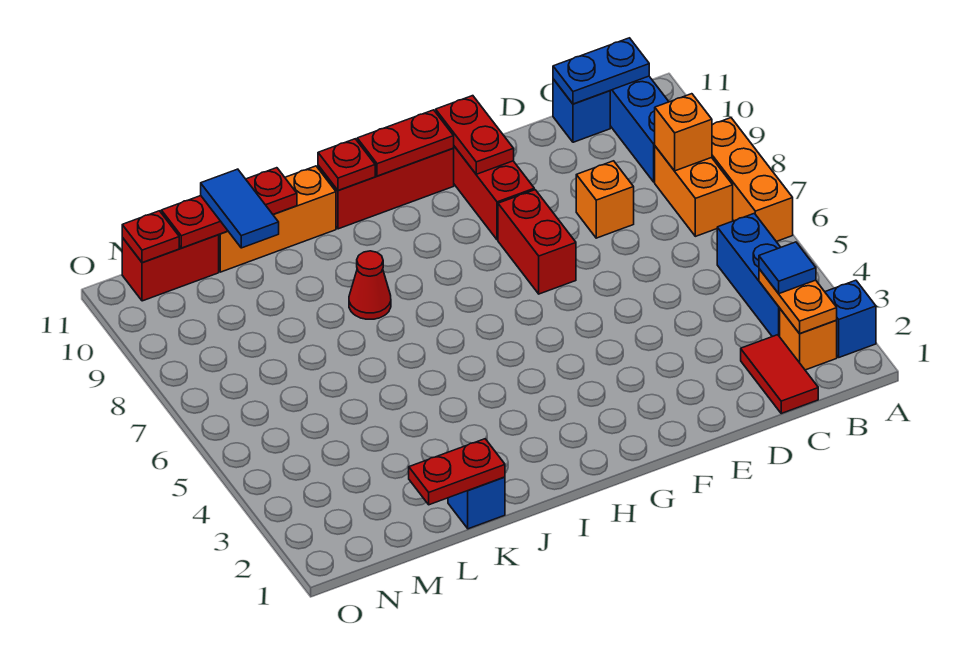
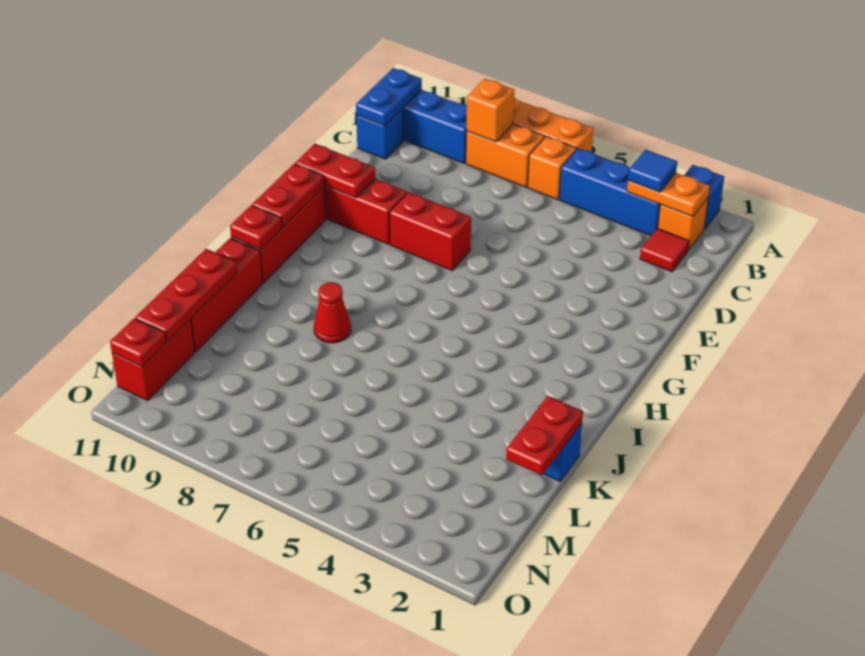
red 1x2 tile [741,335,818,413] -> red 1x1 tile [640,228,689,272]
orange 1x1 brick [576,161,634,238] -> orange 1x1 brick moved to [528,136,576,200]
orange 1x3 brick [219,166,336,272] -> red 1x3 brick [190,238,263,352]
blue 1x2 tile [201,169,279,248] -> none

